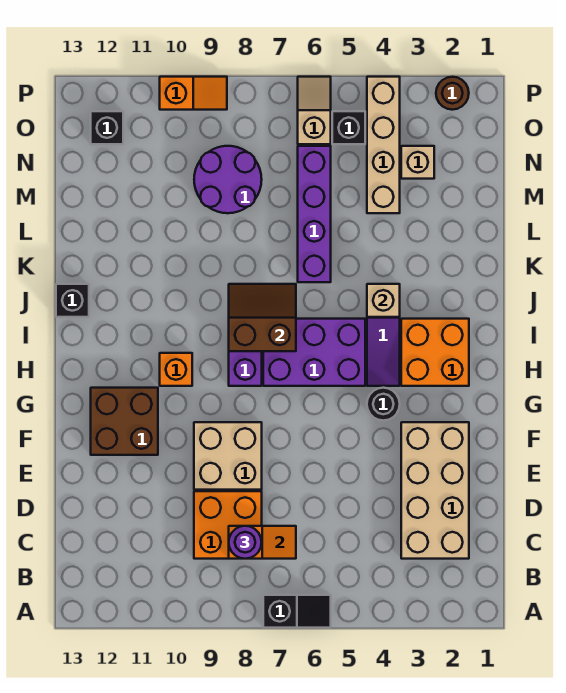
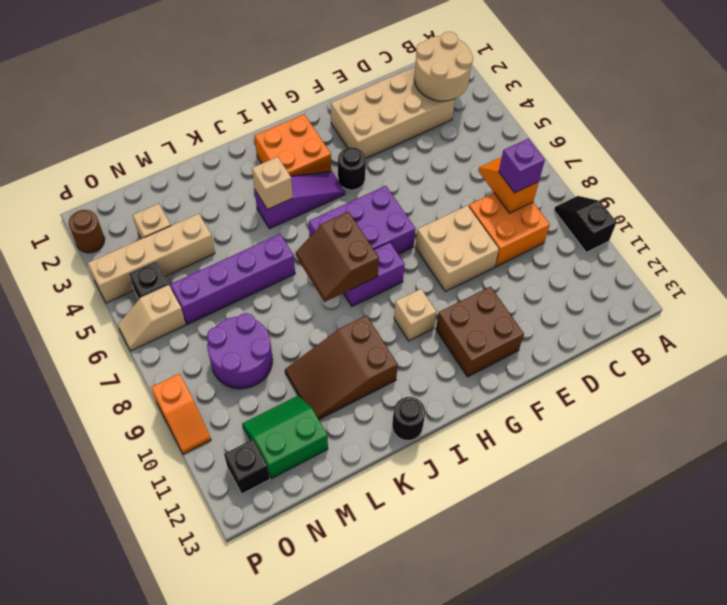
black 1x2 slope [263,595,331,628] -> black 1x2 slope moved to [554,196,616,252]
none -> tan 2x2 round brick [414,32,473,101]
purple 1x1 round brick [229,526,262,559] -> purple 1x1 brick [498,139,545,193]
purple 2x3 brick [263,319,365,386] -> purple 2x3 brick turned to [309,186,415,254]
orange 1x1 brick [160,353,192,386] -> tan 1x1 brick [394,289,436,341]
none -> brown 2x3 slope [285,315,398,419]
black 1x1 brick [56,284,89,317] -> black 1x1 round brick [392,397,425,441]
none -> green 2x2 slope [242,396,328,479]
orange 1x2 slope [160,77,227,110] -> orange 1x2 slope turned to [151,374,211,454]

